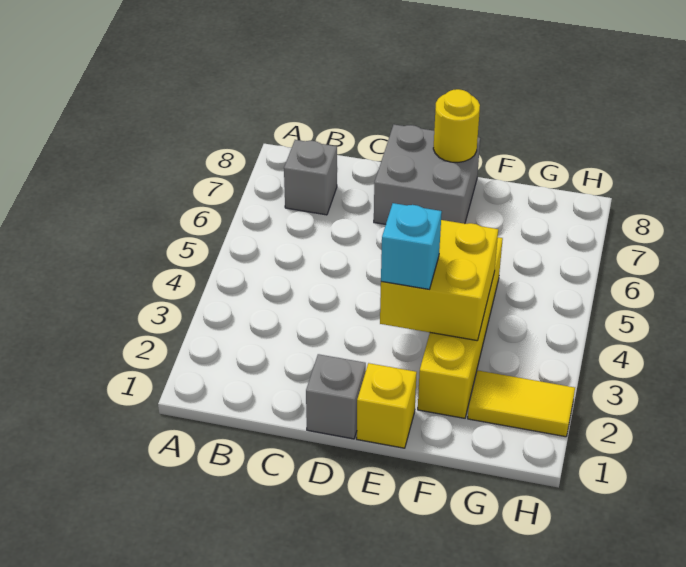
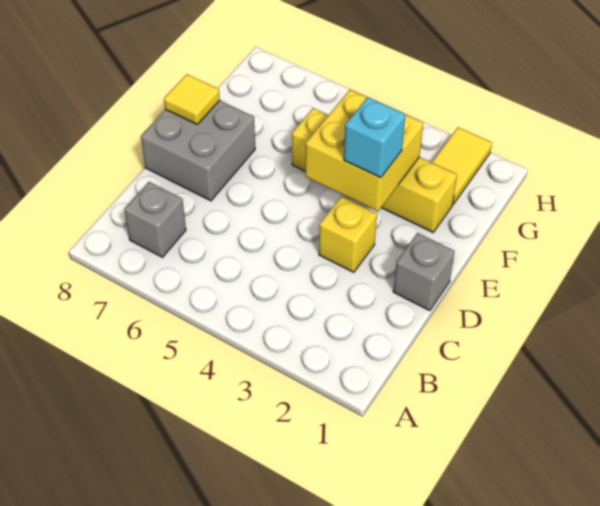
yellow 1x1 brick [357,363,417,448] -> yellow 1x1 brick moved to [319,196,377,272]
yellow 1x1 round brick [433,89,480,162] -> yellow 1x1 tile [164,74,220,124]

